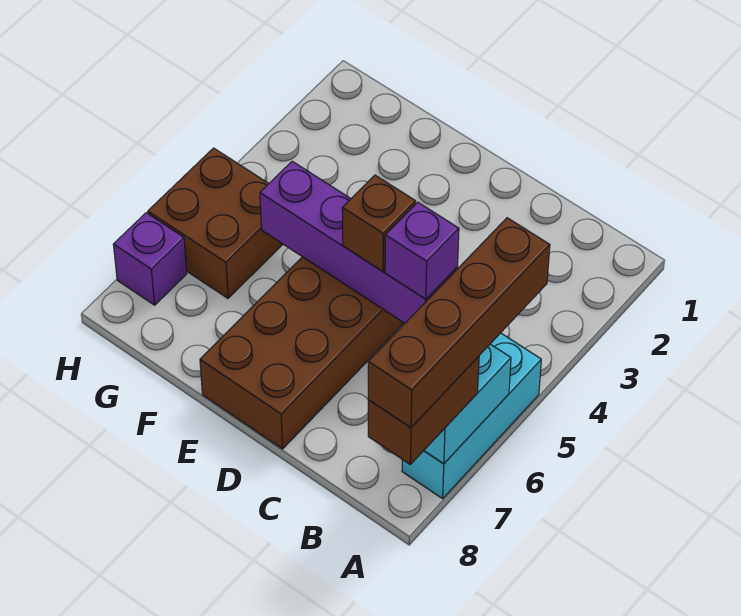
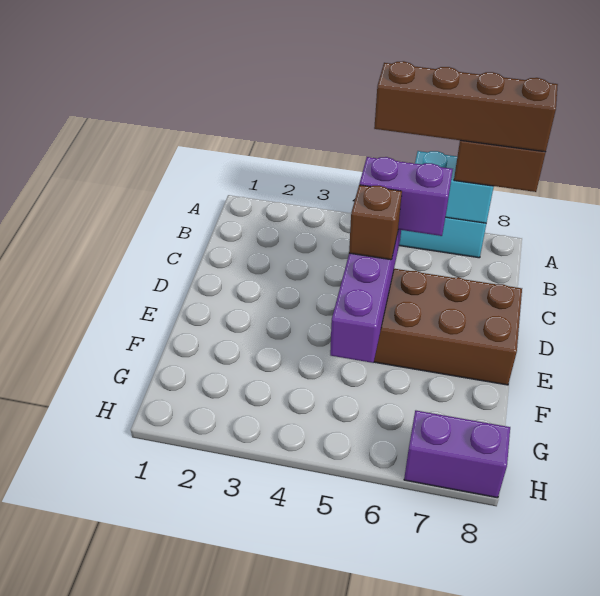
purple 1x1 brick [385,202,459,299] -> purple 1x2 brick [359,157,453,236]
brown 2x2 brick [148,148,283,298] -> none
purple 1x1 brick [113,213,187,305] -> purple 1x2 brick [404,410,510,498]

